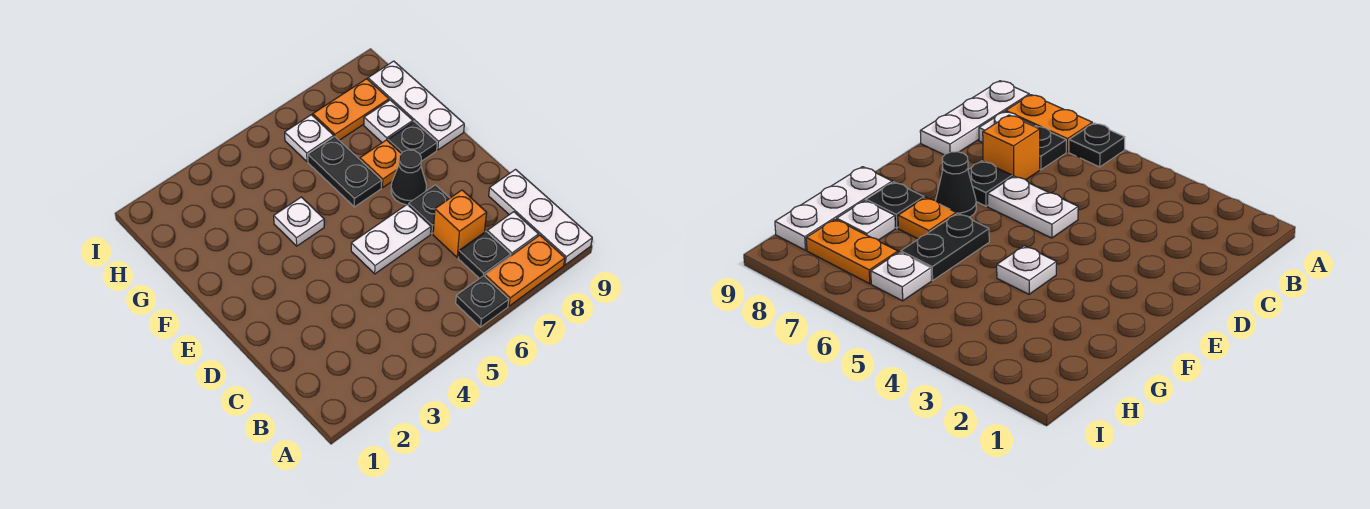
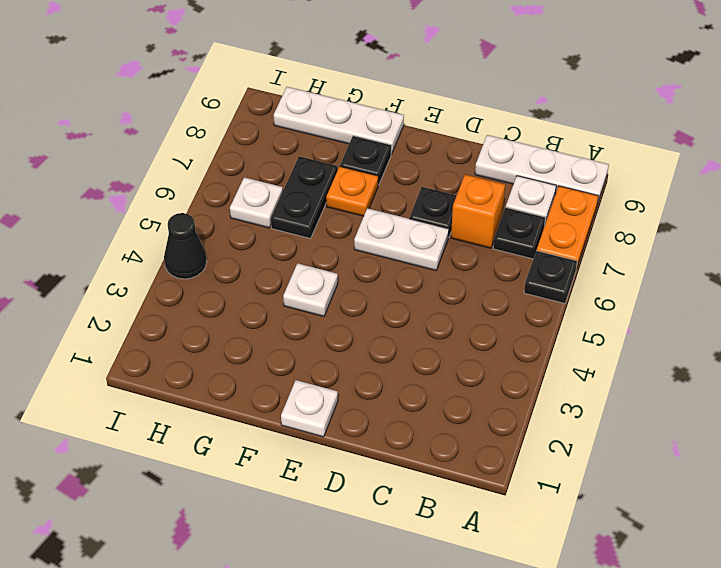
white 1x2 plate [351,204,431,274] -> white 1x2 plate turned to [354,208,449,271]
black 1x1 cone [391,150,427,205] -> black 1x1 cone moved to [164,213,207,279]
black 1x2 plate [308,137,382,207] -> black 1x2 plate turned to [271,156,338,238]
white 1x1 plate [364,100,413,143] -> white 1x1 plate moved to [281,380,338,437]
orange 1x2 plate [313,79,389,140] -> none

